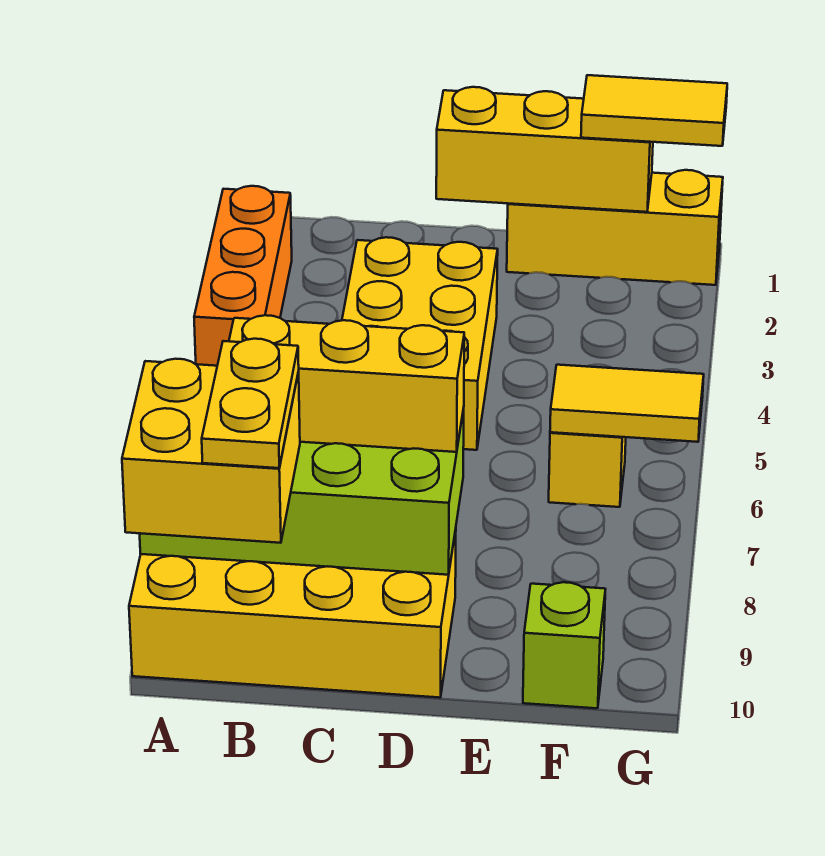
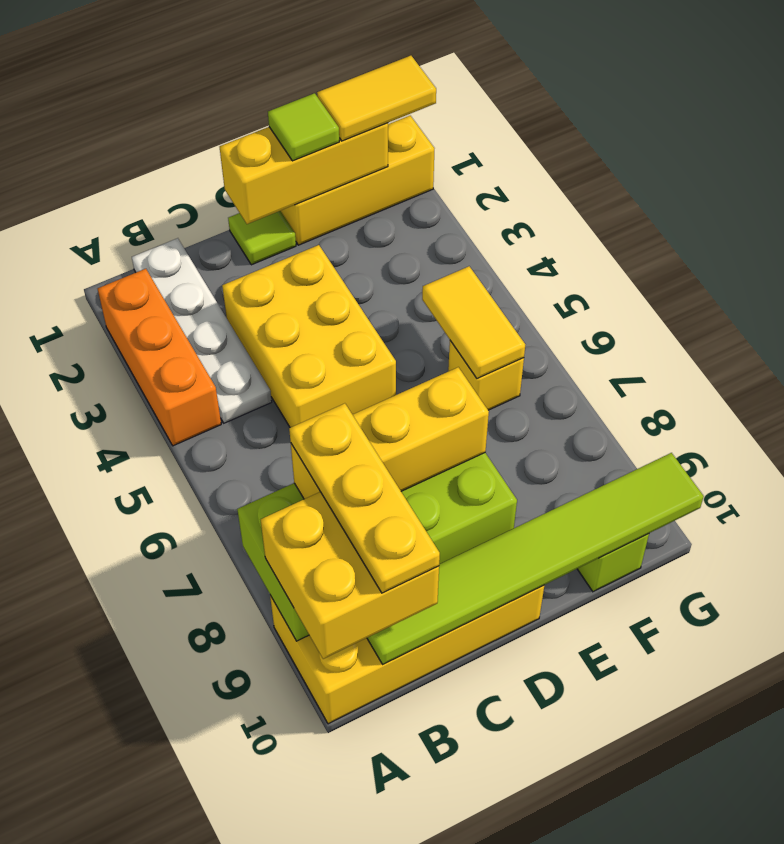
none -> white 1x4 plate [132,238,272,423]
yellow 1x2 plate [202,339,299,468] -> yellow 1x3 plate [289,403,440,593]
none -> lime 1x6 tile [367,453,704,664]
none -> lime 1x1 tile [228,211,296,265]
none -> lime 1x1 tile [268,93,339,161]
yellow 1x2 tile [550,365,704,442] -> yellow 1x2 tile turned to [422,266,525,378]

